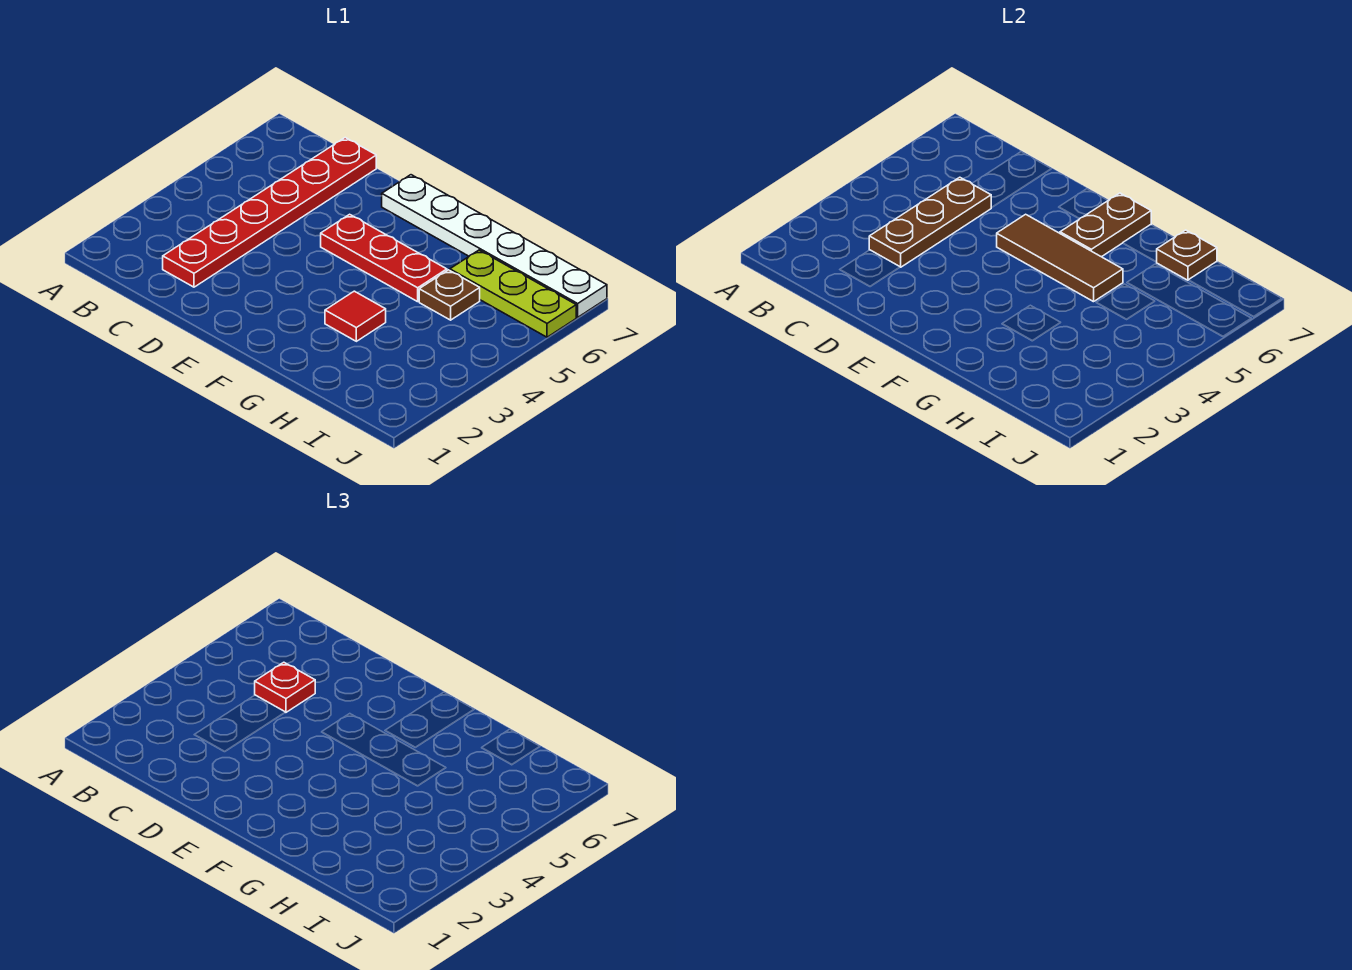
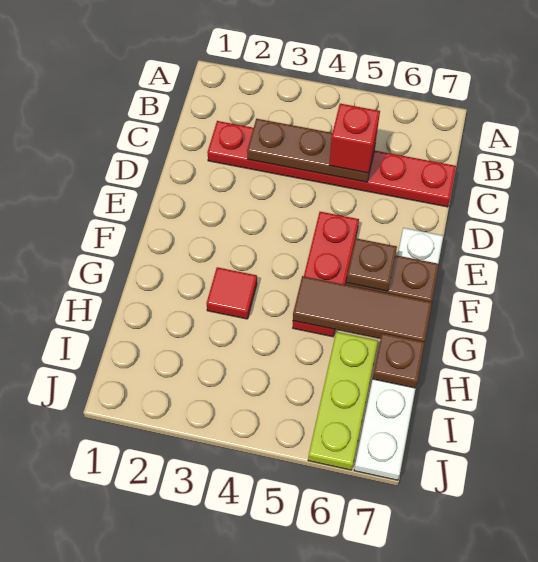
red 1x1 plate [255,662,315,712] -> red 1x1 brick [329,104,380,173]
brown 1x3 tile [997,214,1123,302] -> brown 1x3 tile turned to [293,276,432,342]
brown 1x1 plate [419,270,480,320] -> brown 1x1 plate moved to [346,238,397,291]

